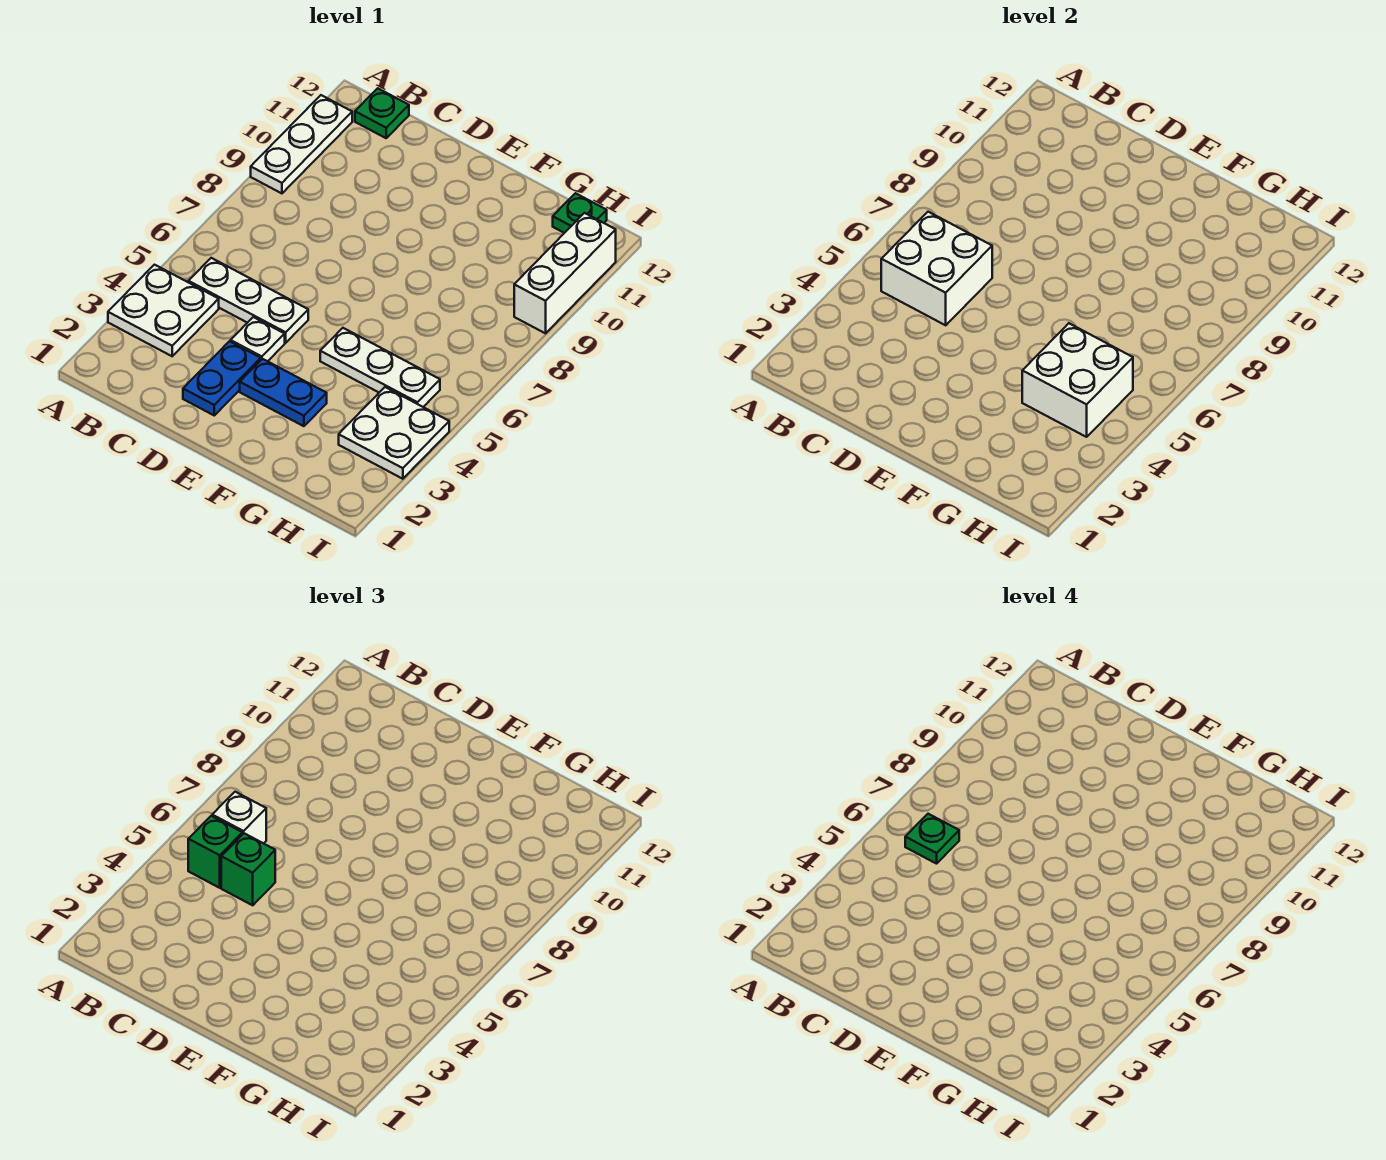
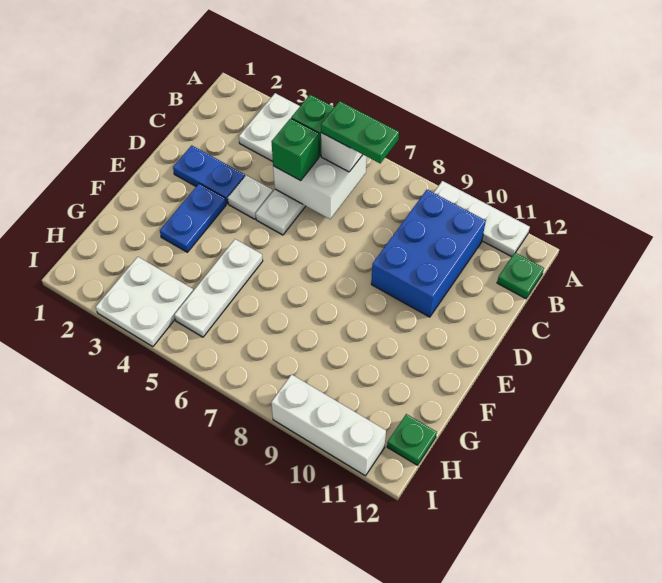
green 1x1 plate [905,814,959,864] -> green 1x2 plate [321,101,399,163]
none -> blue 2x3 brick [371,190,486,317]
white 2x2 brick [1022,323,1133,437] -> none

